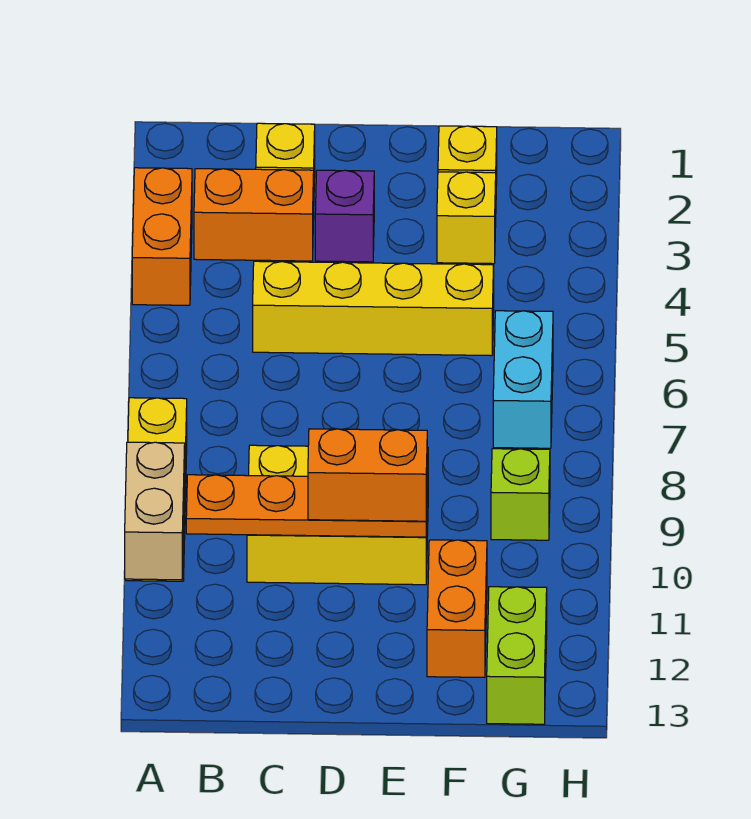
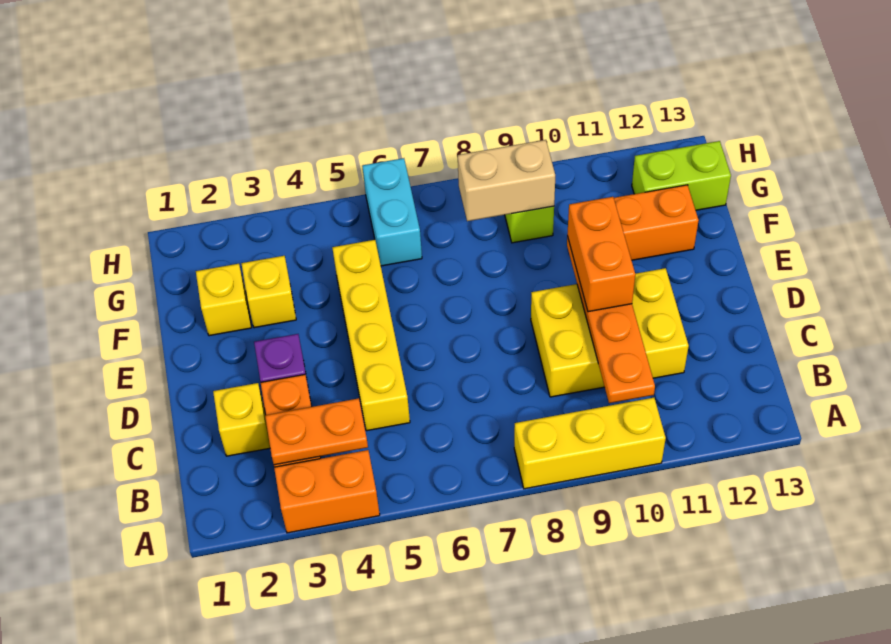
tan 1x2 brick [125,442,185,580] -> tan 1x2 brick moved to [458,140,555,221]
none -> orange 1x2 plate [265,398,368,465]
yellow 2x3 brick [247,445,428,585] -> yellow 2x3 brick turned to [531,268,689,397]
cyan 1x2 brick [493,311,553,448] -> cyan 1x2 brick turned to [362,158,422,266]

